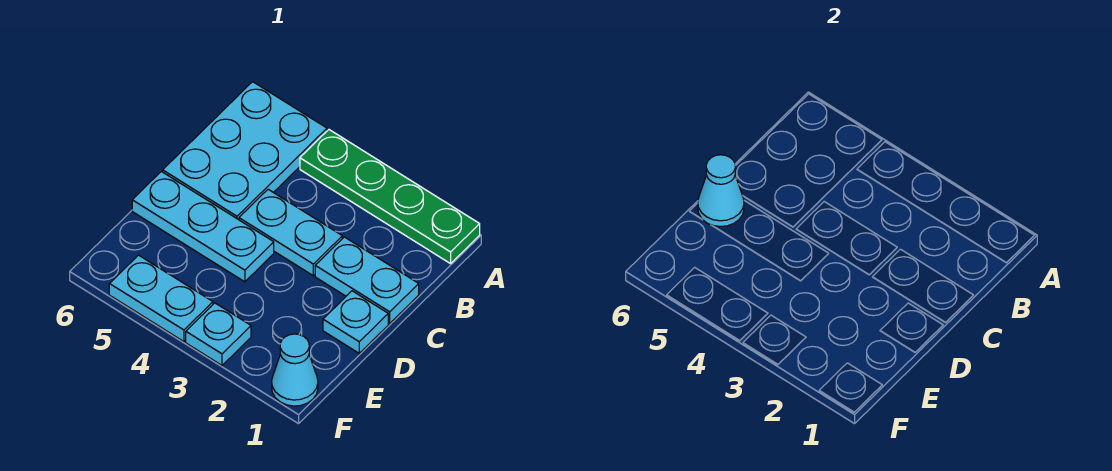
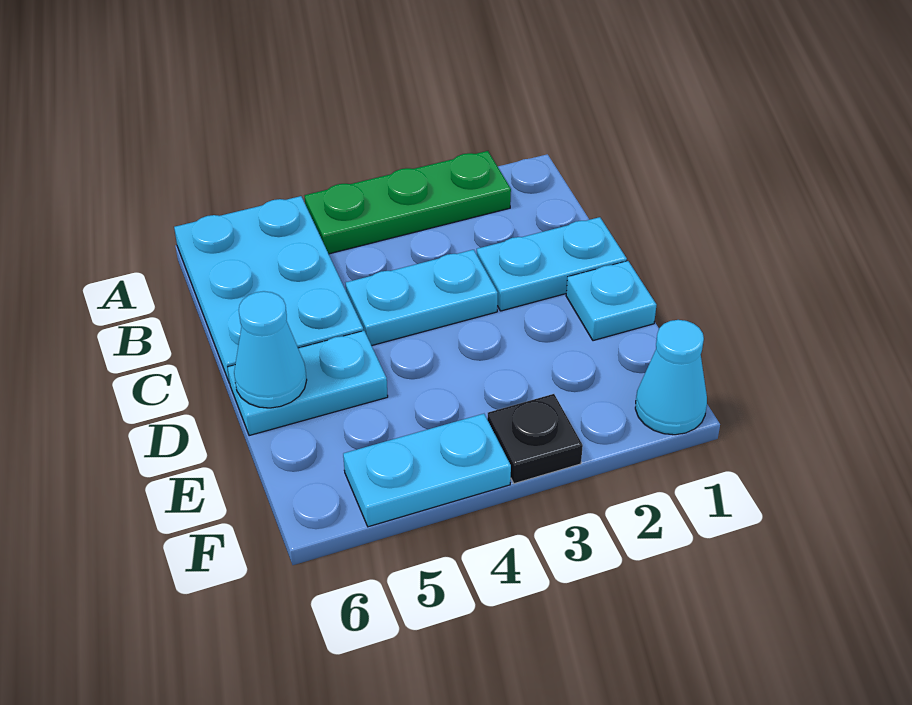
green 1x4 plate [300,130,480,264] -> green 1x3 plate [305,151,511,254]
cyan 1x3 plate [132,171,274,282] -> cyan 1x2 plate [228,331,388,436]
cyan 1x1 plate [186,303,251,365] -> black 1x1 plate [487,394,583,484]

